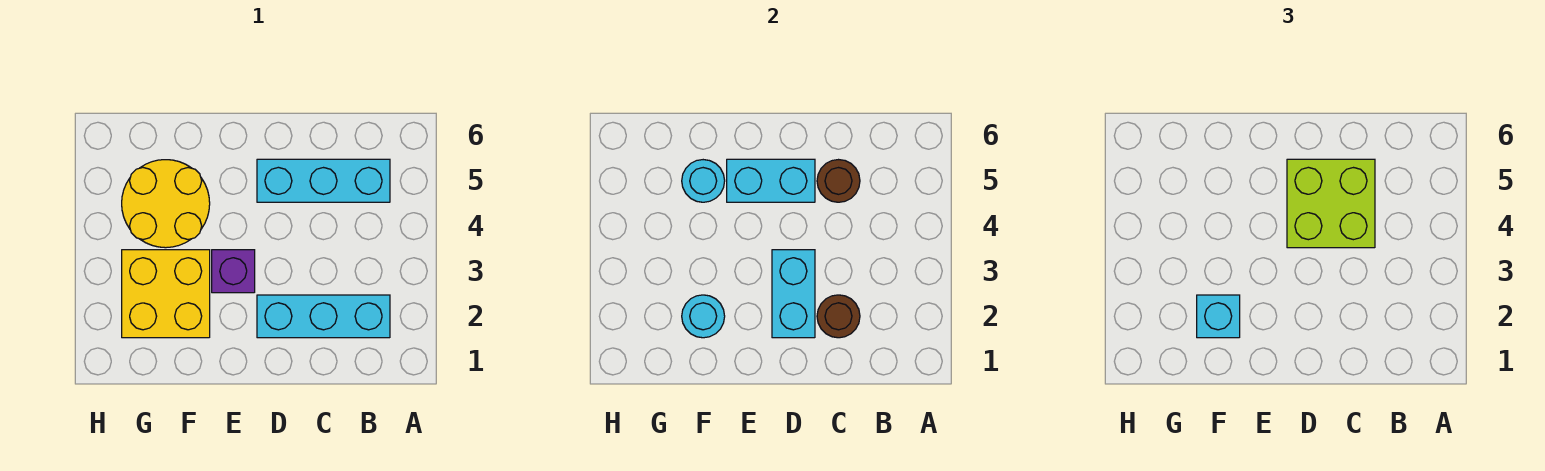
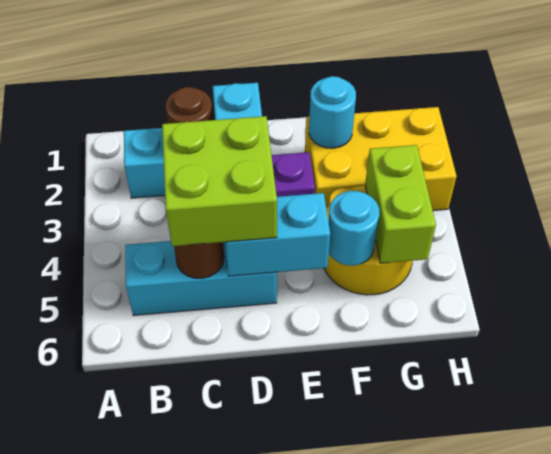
yellow 2x2 brick [122,250,210,338] -> yellow 2x3 brick [305,107,456,211]
cyan 1x1 brick [1197,295,1240,338] -> none
none -> lime 1x2 brick [365,145,436,263]

